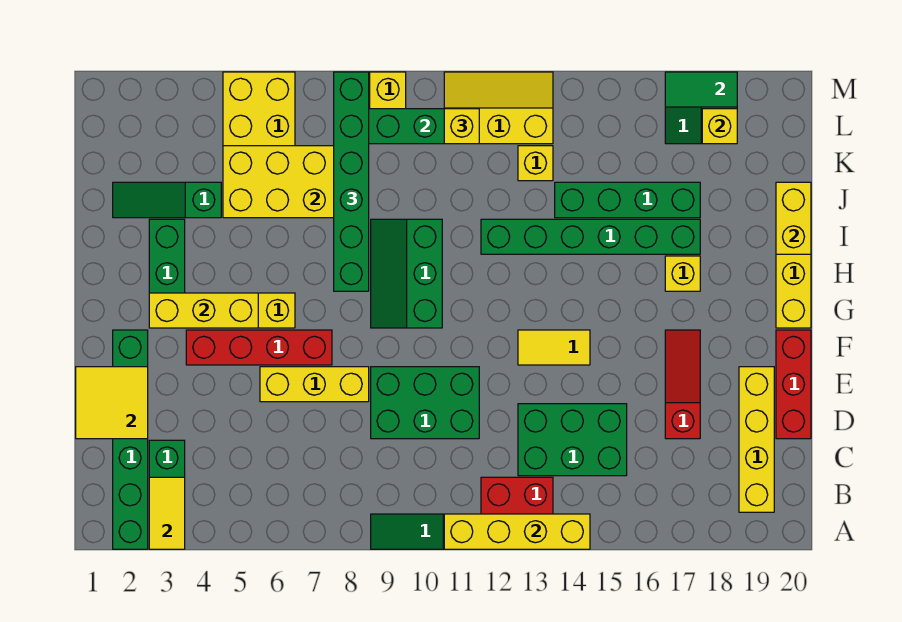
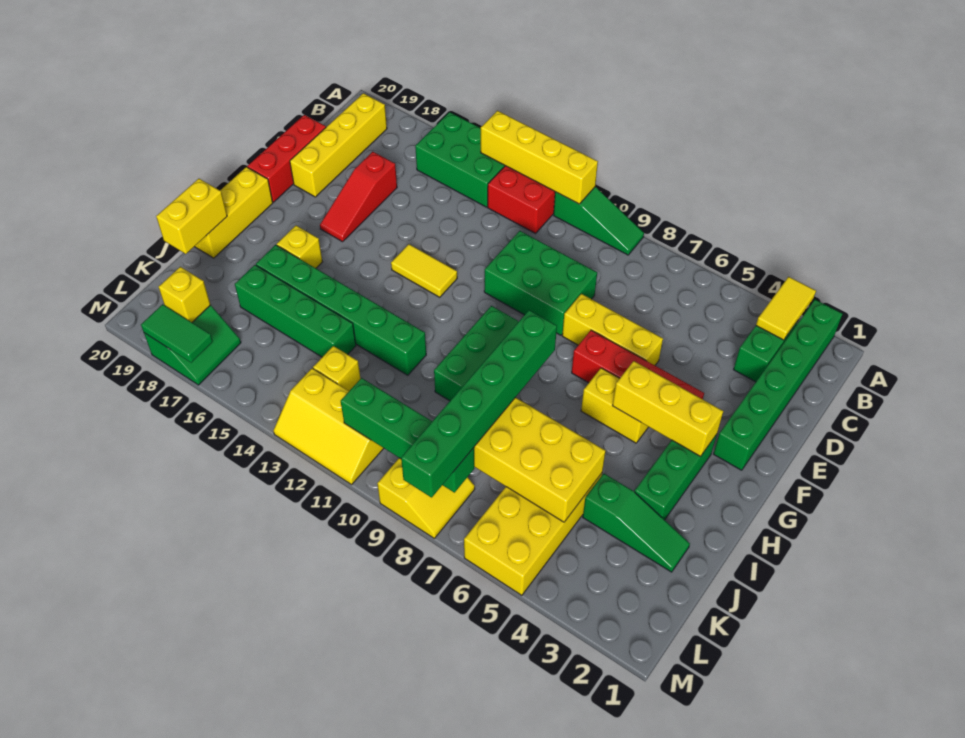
green 2x3 brick [518,404,627,476] -> green 2x3 brick moved to [415,112,505,207]
yellow 2x2 tile [76,367,148,439] -> none
yellow 1x1 brick [444,109,479,144] -> none

